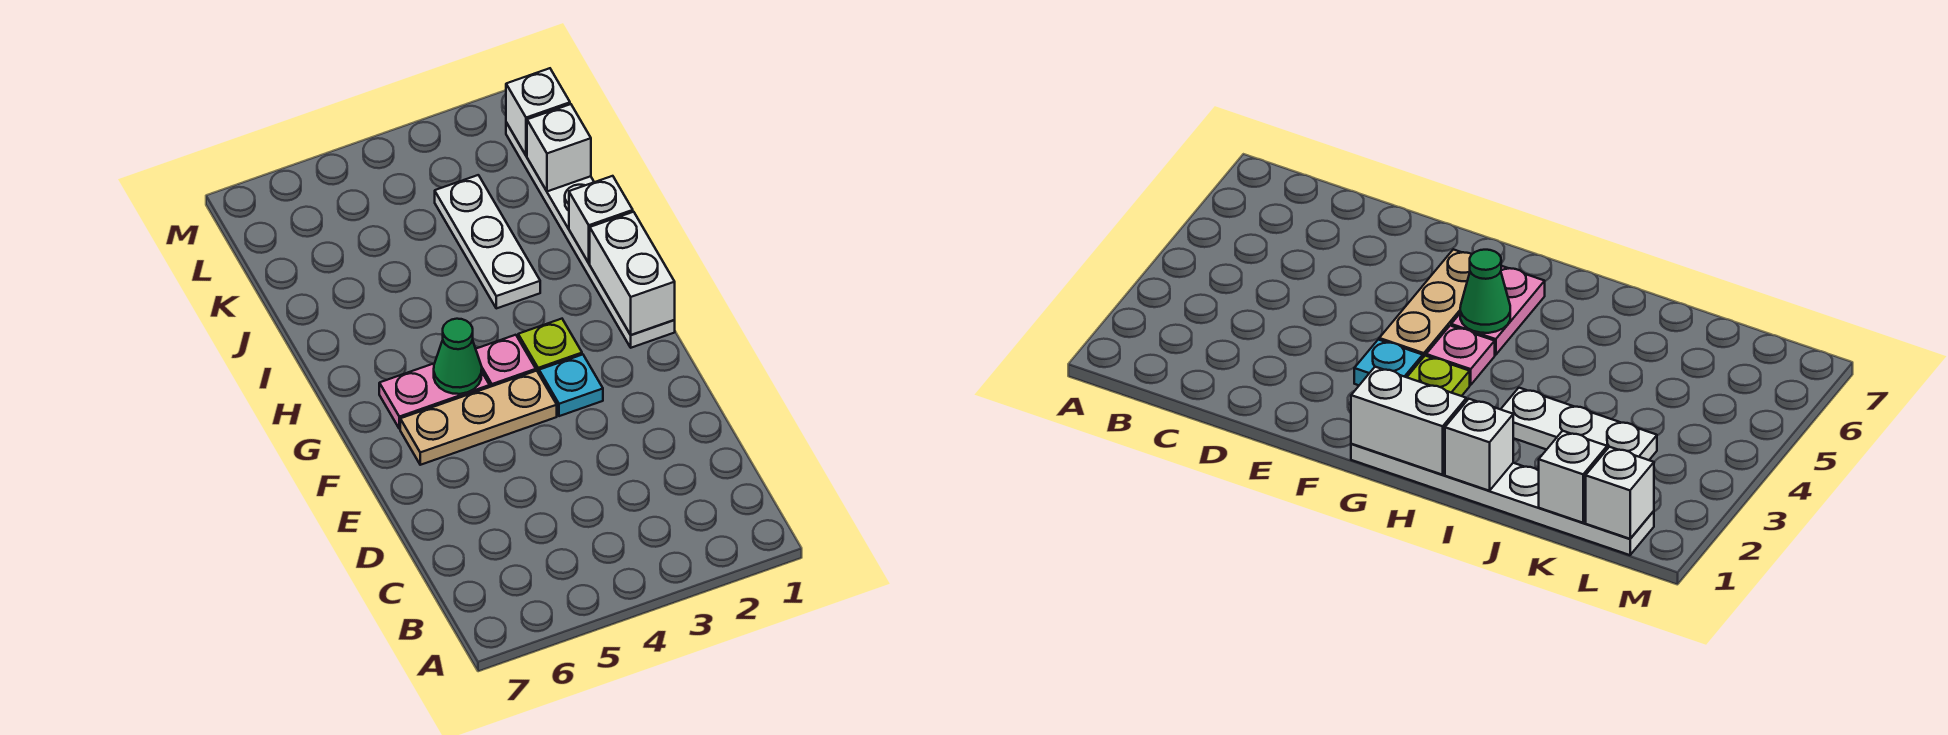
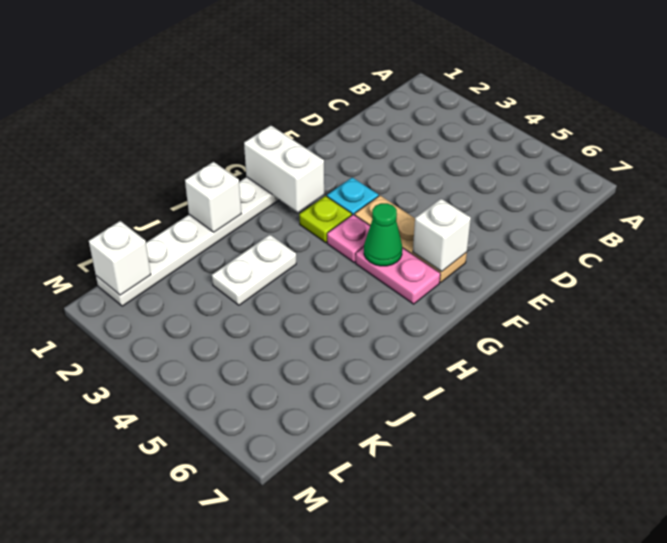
white 1x2 brick [590,212,675,335] -> white 1x2 brick turned to [244,126,324,212]
white 1x3 plate [435,175,540,308] -> white 1x2 plate [212,235,296,305]
white 1x1 brick [527,104,591,191] -> white 1x1 brick moved to [413,199,471,272]

